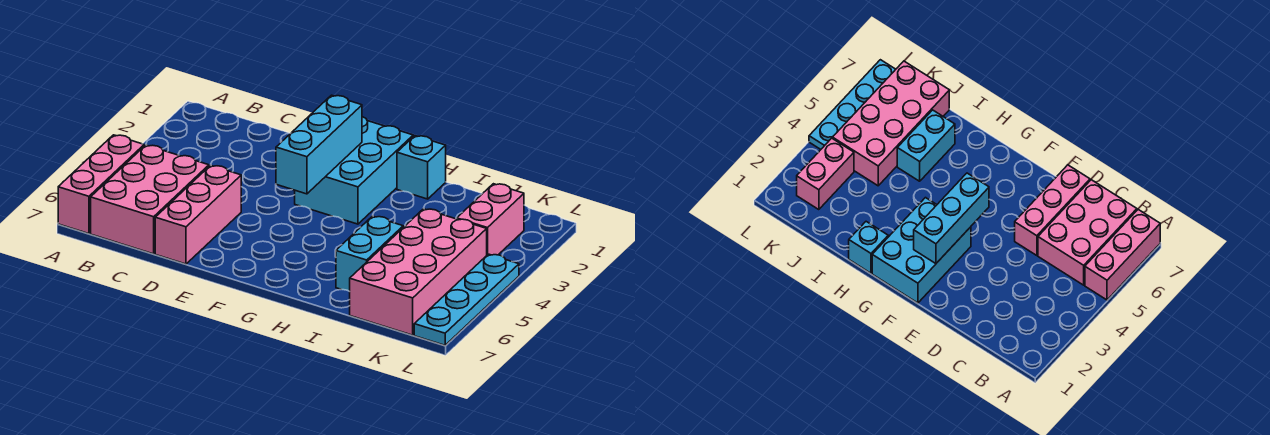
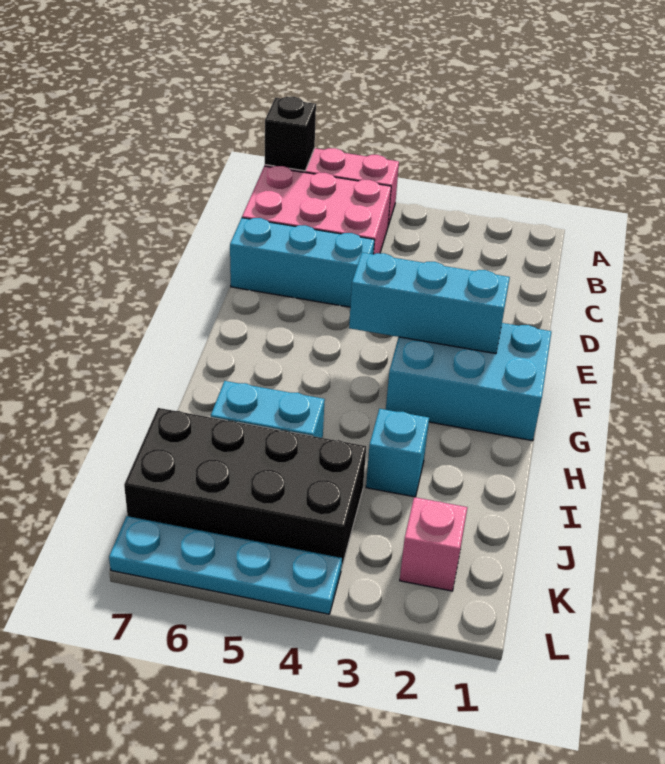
none -> black 1x1 brick [265,97,316,171]
pink 1x3 brick [155,165,241,264] -> cyan 1x3 brick [230,218,375,307]
cyan 1x1 brick [397,136,446,199] -> cyan 1x1 brick moved to [366,409,429,497]
pink 2x4 brick [350,209,487,335] -> black 2x4 brick [124,408,366,569]
pink 1x2 brick [457,184,524,255] -> pink 1x1 brick [400,497,467,591]

